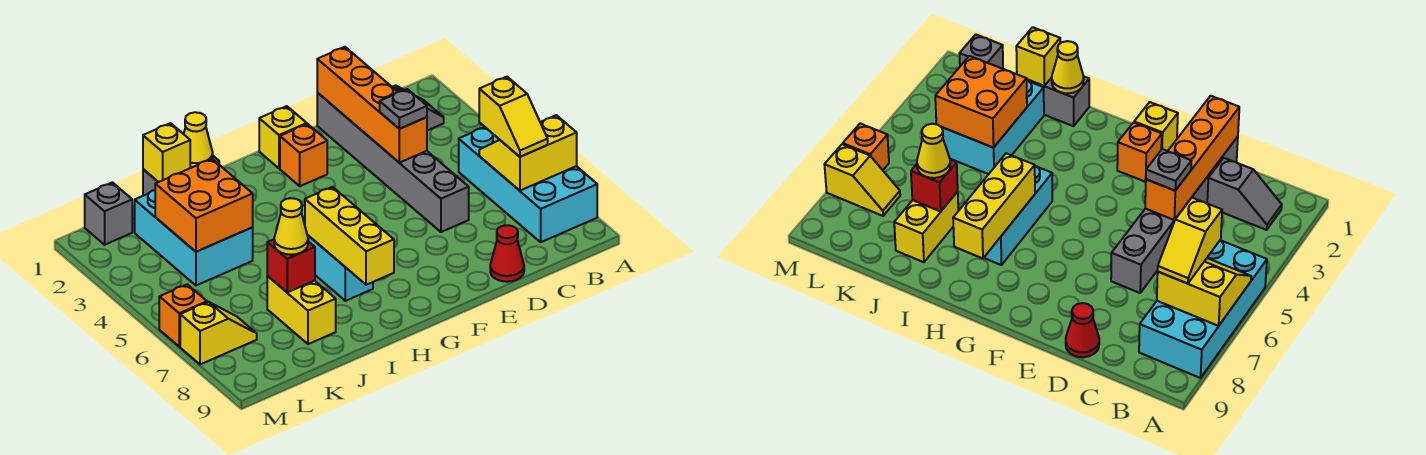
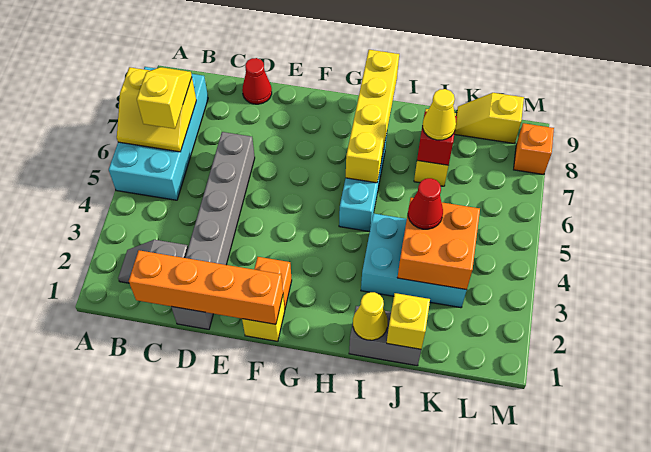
orange 1x4 brick [317,47,427,163] -> orange 1x4 brick turned to [129,250,283,324]
grey 1x1 plate [380,89,427,129] -> none
yellow 1x3 brick [305,187,394,285] -> yellow 1x4 brick [346,50,399,183]
cyan 2x3 brick [135,190,253,285] -> cyan 2x3 brick turned to [361,213,467,308]
none -> red 1x1 cone [408,178,443,229]
grey 1x1 brick [85,182,132,245] -> none
yellow 1x2 slope [180,302,257,364] -> yellow 1x2 slope moved to [455,93,524,144]
orange 1x1 brick [159,284,207,347] -> orange 1x1 brick moved to [514,123,554,175]

